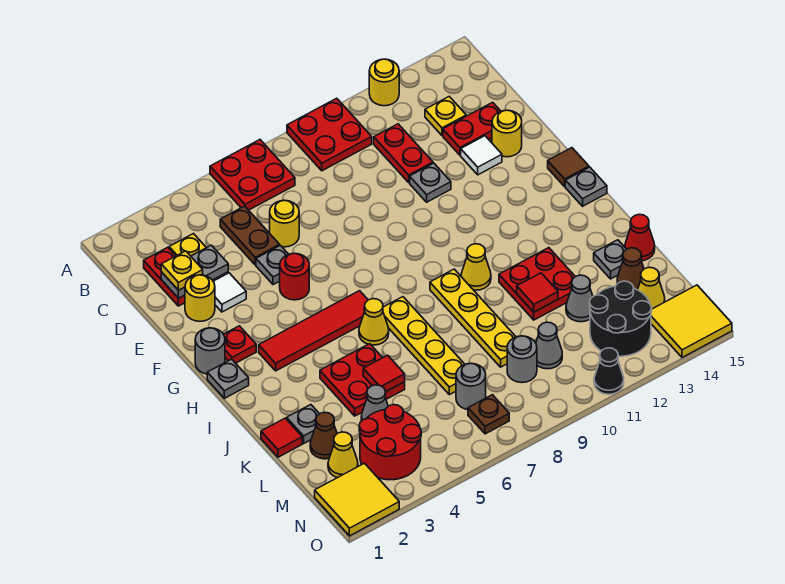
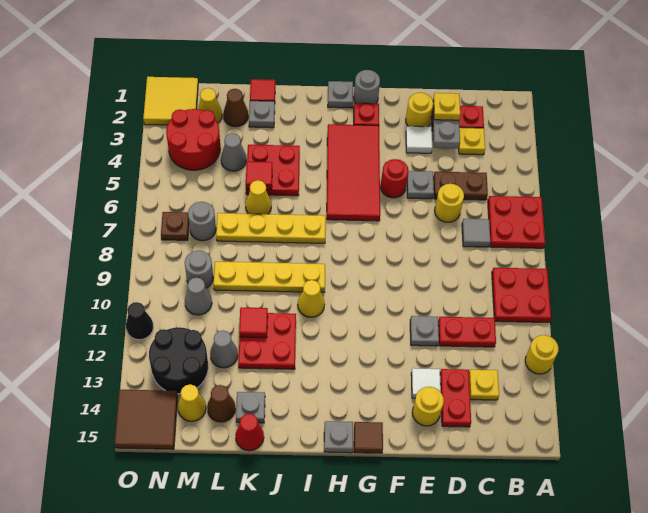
none -> grey 1x1 tile [462,219,490,247]
red 1x4 tile [259,291,368,371] -> red 2x4 tile [327,124,380,221]
yellow 1x1 cone [359,299,389,345] -> yellow 1x1 cone moved to [246,180,271,214]
yellow 2x2 tile [651,285,732,357] -> brown 2x2 tile [114,390,178,449]

